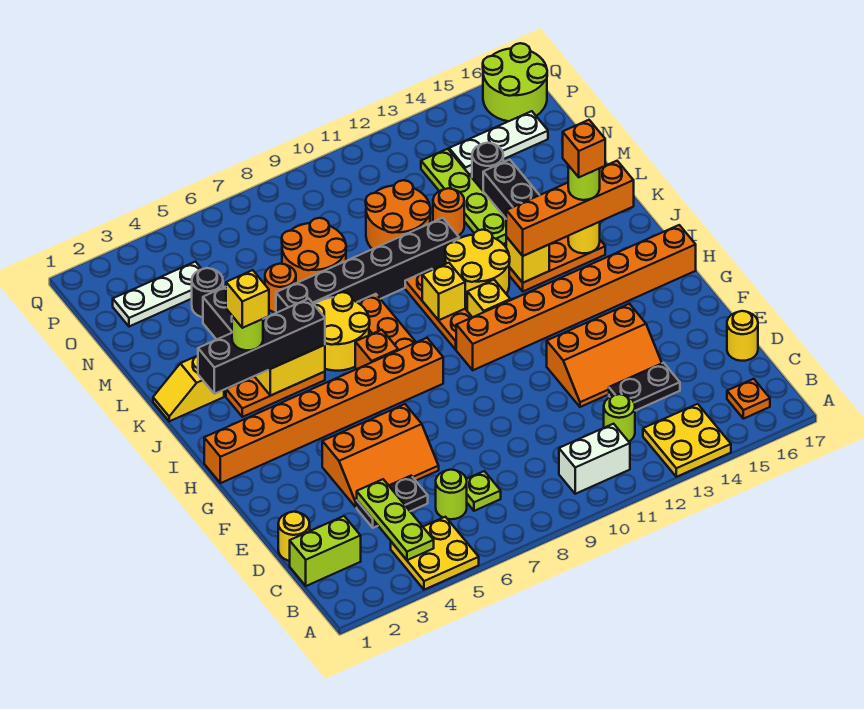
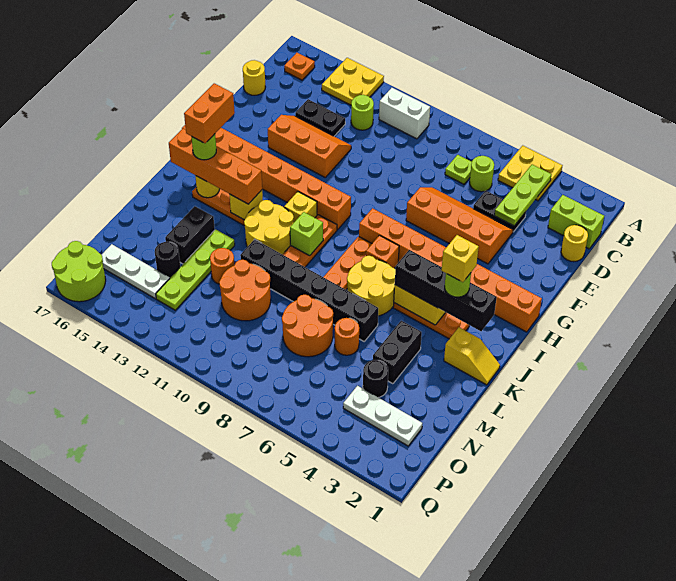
orange 2x3 slope [322,404,439,507] -> orange 2x4 slope [406,187,513,264]
yellow 1x1 brick [422,263,465,320] -> lime 1x1 brick [290,212,323,256]
orange 1x1 brick [563,120,605,177] -> orange 1x2 brick [184,83,235,143]

